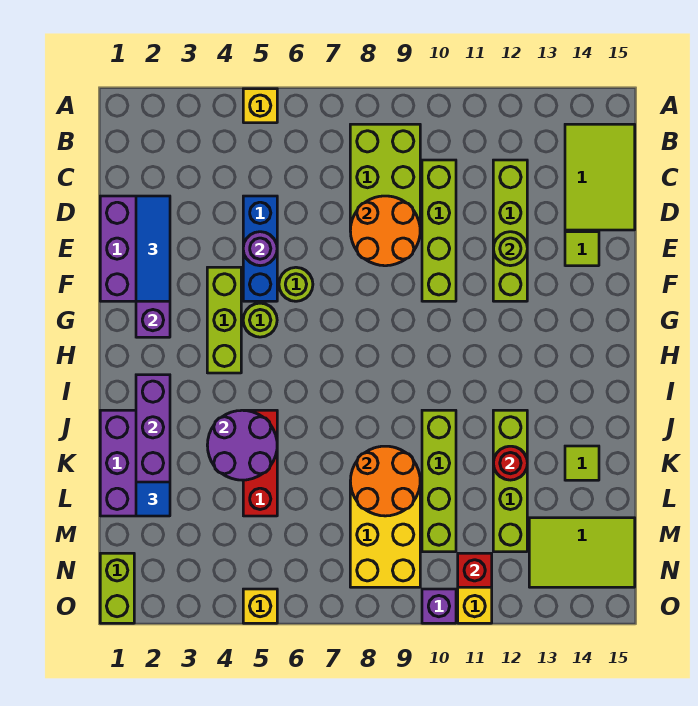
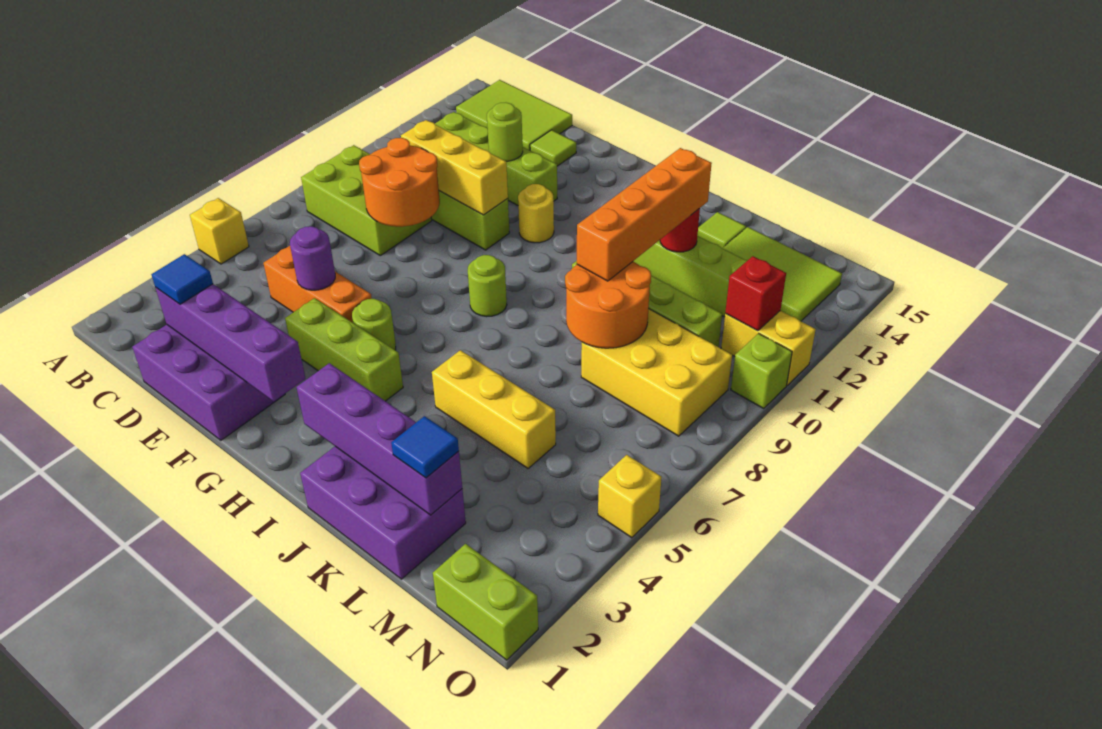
blue 1x3 tile [136,196,170,301] -> blue 1x1 tile [151,254,213,304]
blue 1x3 brick [243,196,277,301] -> orange 1x3 brick [263,246,372,323]
none -> yellow 1x3 brick [401,120,508,215]
lime 1x1 round brick [279,267,313,301] -> lime 1x1 round brick moved to [468,255,507,317]
none -> yellow 1x1 round brick [518,184,554,243]
purple 2x2 round brick [207,410,277,480] -> none
red 1x3 brick [243,410,277,516] -> yellow 1x3 brick [432,350,556,468]
none -> orange 1x4 brick [577,148,712,281]
lime 2x3 tile [529,518,635,587] -> lime 2x3 tile turned to [723,227,842,321]
purple 1x1 brick [422,589,456,623] -> lime 1x1 brick [731,333,792,409]

